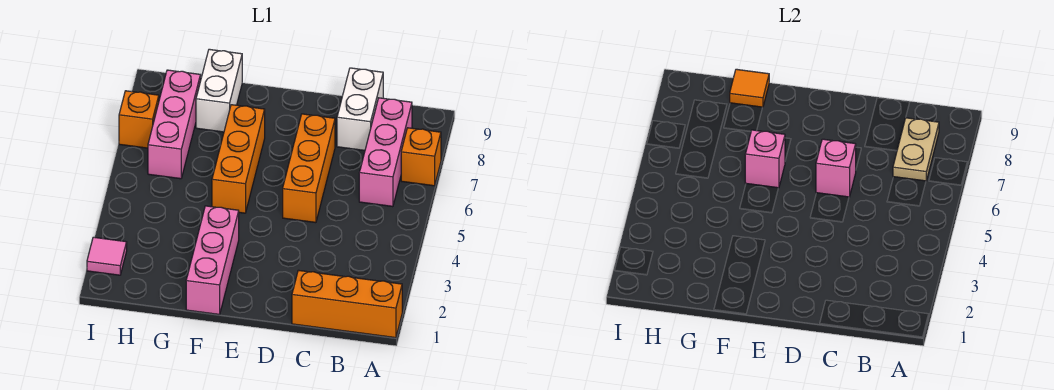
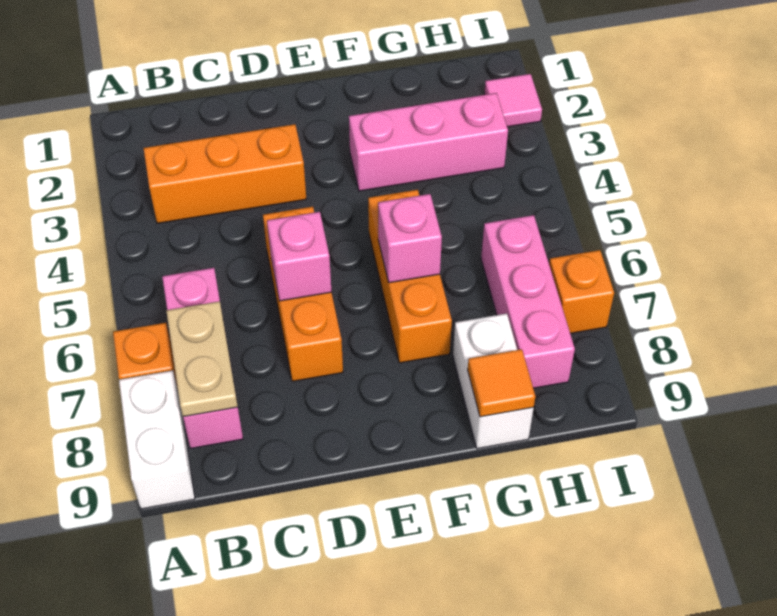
orange 1x3 brick [292,270,402,338] -> orange 1x3 brick moved to [144,124,306,223]
white 1x2 brick [337,68,383,151] -> white 1x2 brick moved to [119,370,195,509]
pink 1x3 brick [186,206,239,315] -> pink 1x3 brick turned to [349,93,508,191]

